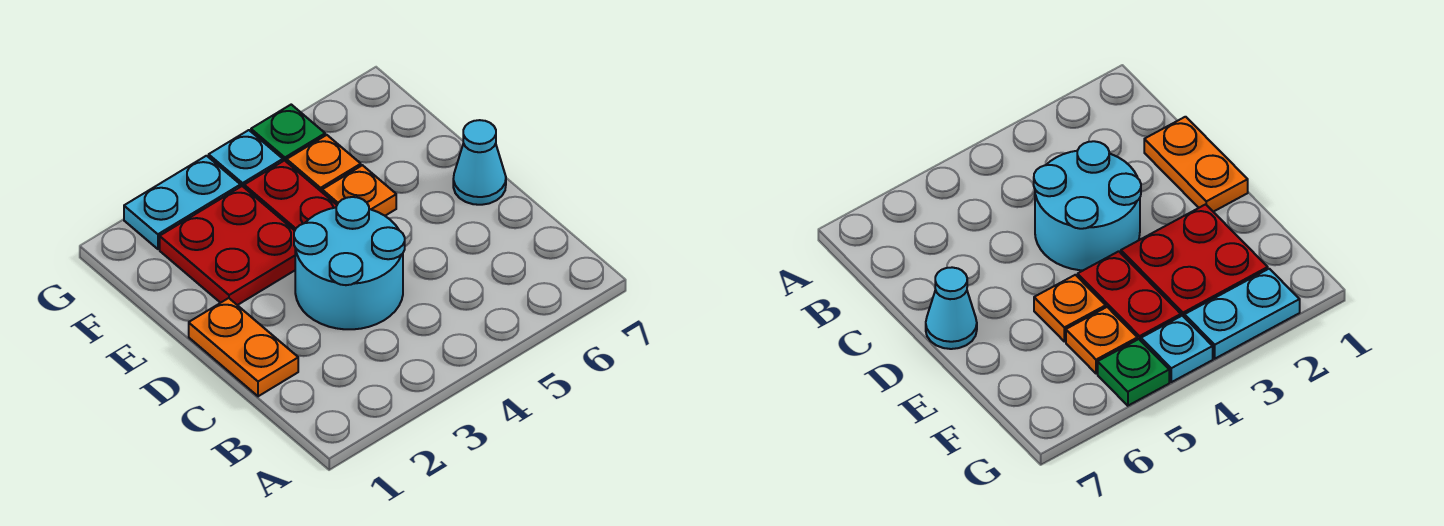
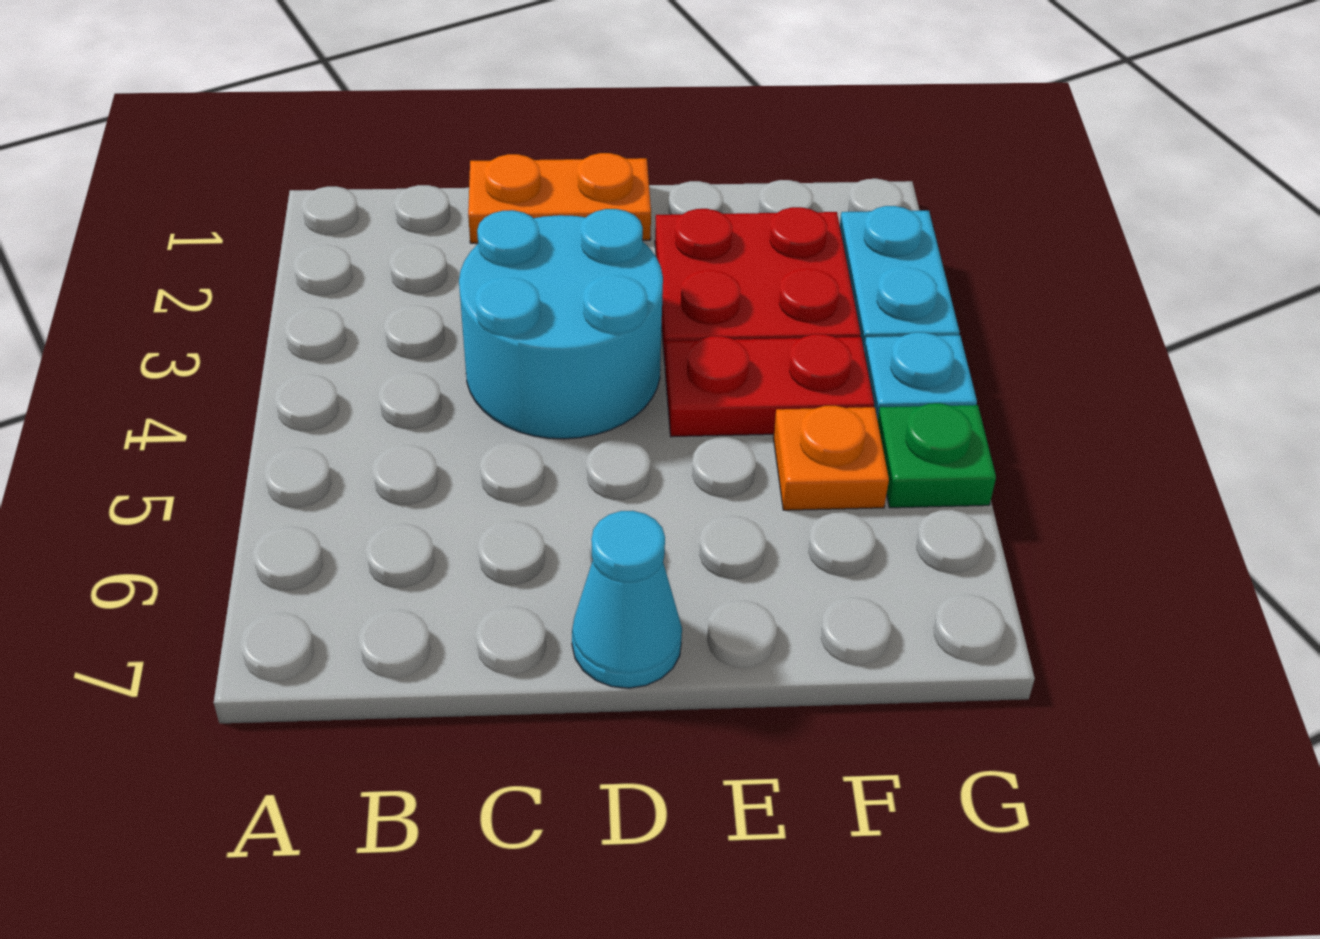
orange 1x1 plate [322,165,396,216] -> none

